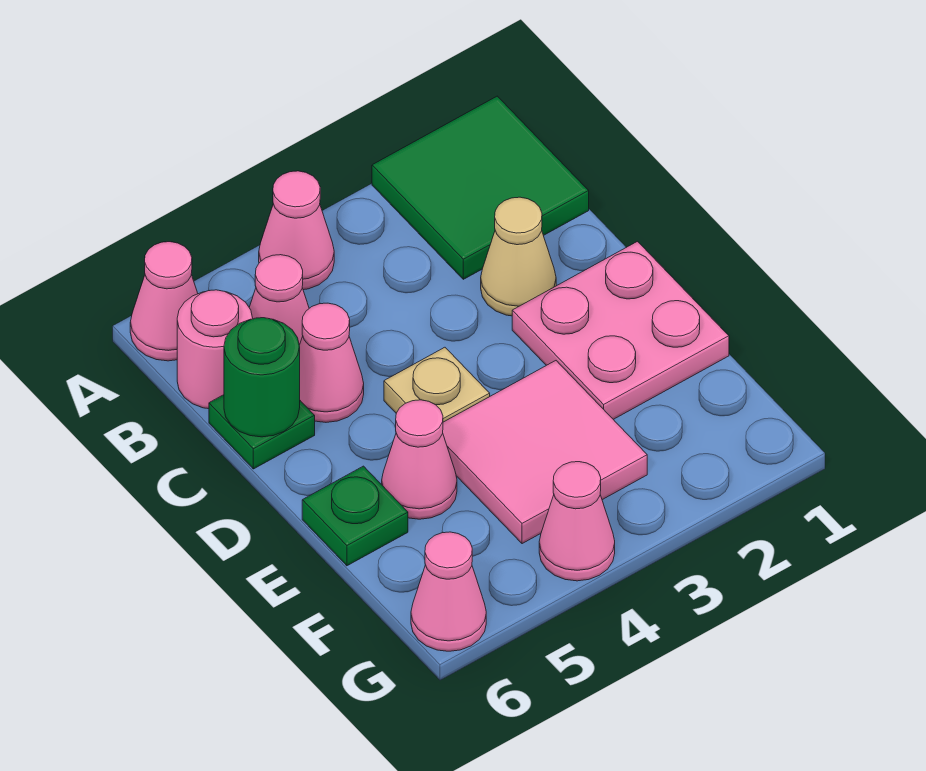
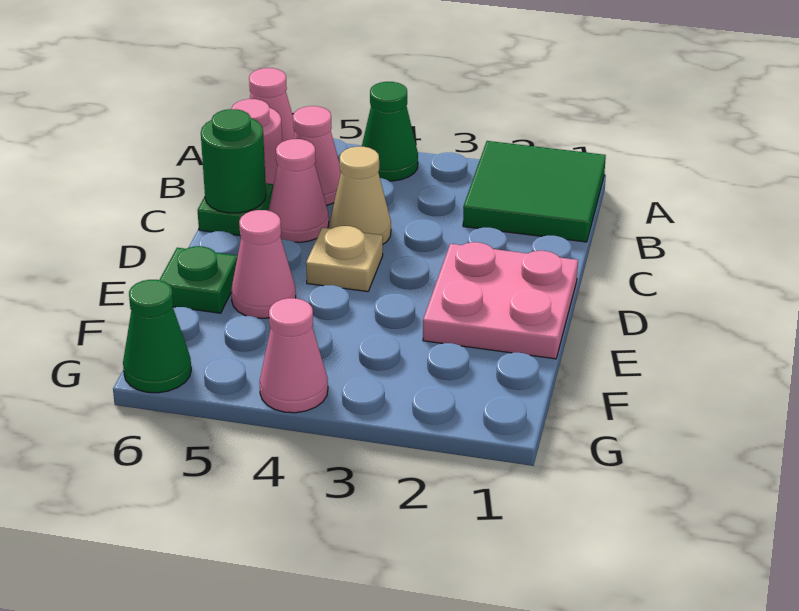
pink 1x1 cone [259,171,334,290] -> green 1x1 cone [362,82,418,181]
tan 1x1 cone [481,197,556,316] -> tan 1x1 cone moved to [330,147,391,244]
pink 2x2 tile [443,361,647,544] -> none
pink 1x1 cone [411,532,486,651] -> green 1x1 cone [123,280,191,393]

